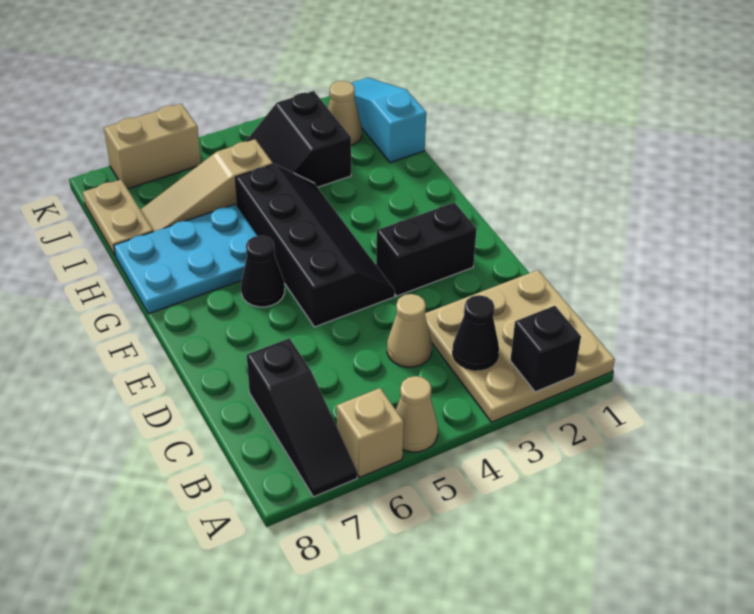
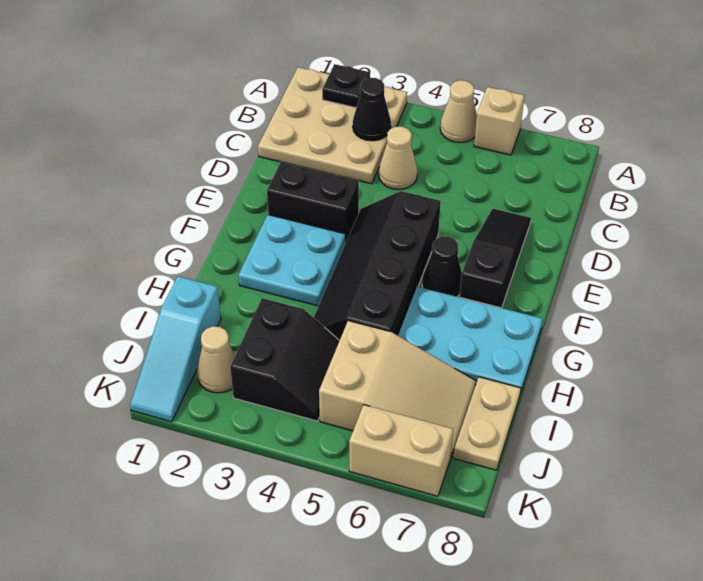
black 1x1 brick [510,306,581,392] -> black 1x1 plate [322,64,370,108]
black 1x3 slope [247,338,357,497] -> black 1x3 slope moved to [460,208,531,308]
none -> cyan 2x2 plate [238,215,346,306]
tan 1x3 slope [140,139,273,232] -> tan 2x3 slope [319,321,476,456]

